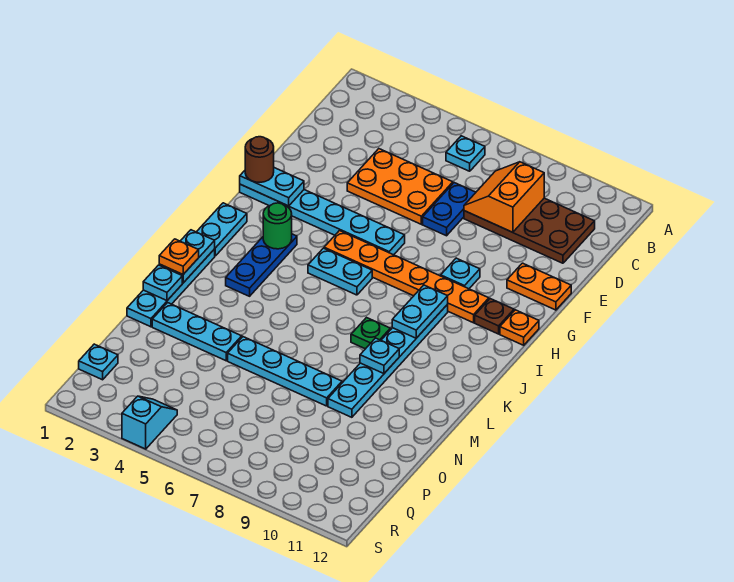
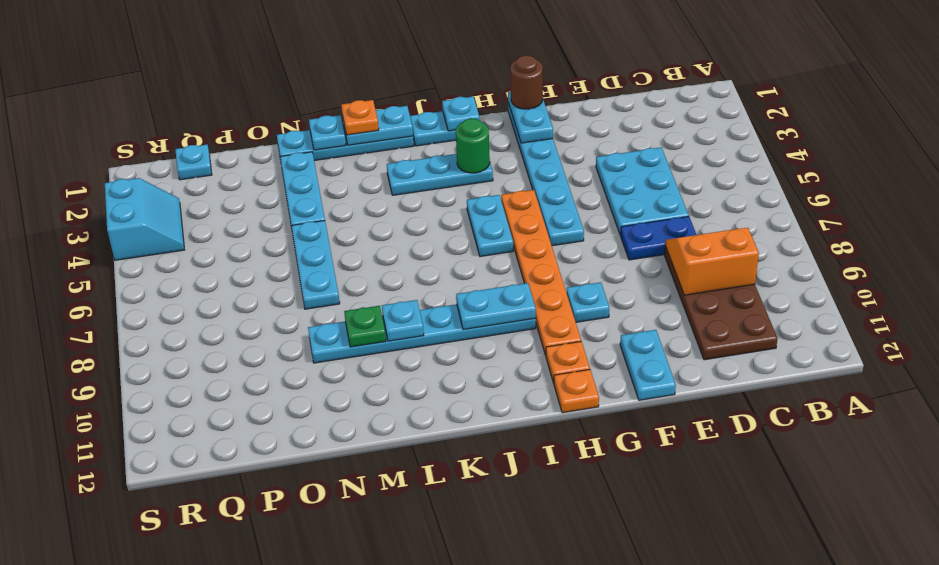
cyan 1x1 plate [446,136,485,171] -> cyan 1x1 plate moved to [442,97,480,131]
orange 2x3 plate [347,149,453,224] -> cyan 2x3 plate [596,148,689,235]
orange 1x2 plate [507,263,571,310] -> cyan 1x2 plate [620,330,676,400]
brown 1x1 plate [475,299,514,334] -> orange 1x1 plate [546,342,590,383]
blue 1x3 plate [226,234,297,296] -> cyan 1x3 plate [387,154,493,195]
green 1x1 plate [351,318,390,349] -> green 1x1 plate moved to [344,306,386,347]
cyan 1x4 plate [228,337,342,406] -> cyan 1x3 plate [291,221,340,309]
cyan 1x2 slope [122,396,177,449] -> cyan 2x2 slope [105,178,184,260]

